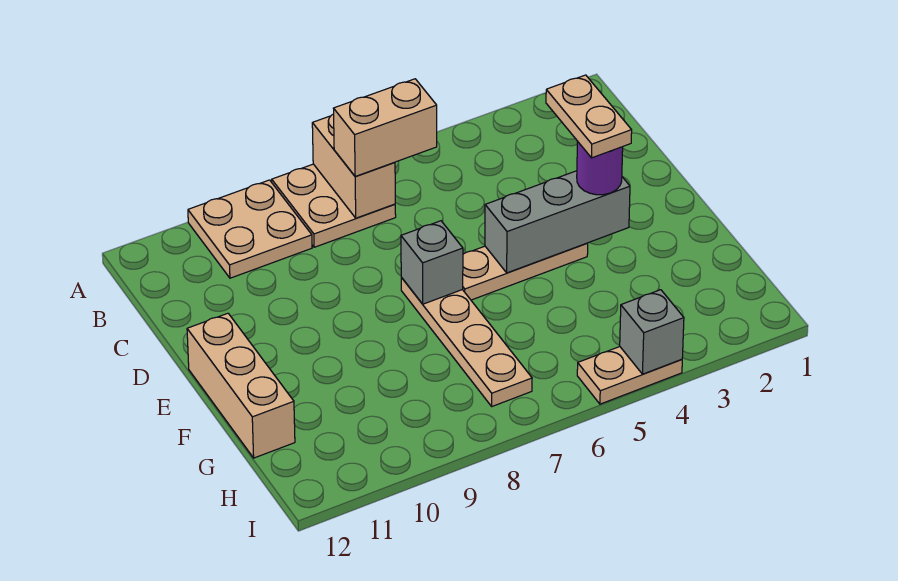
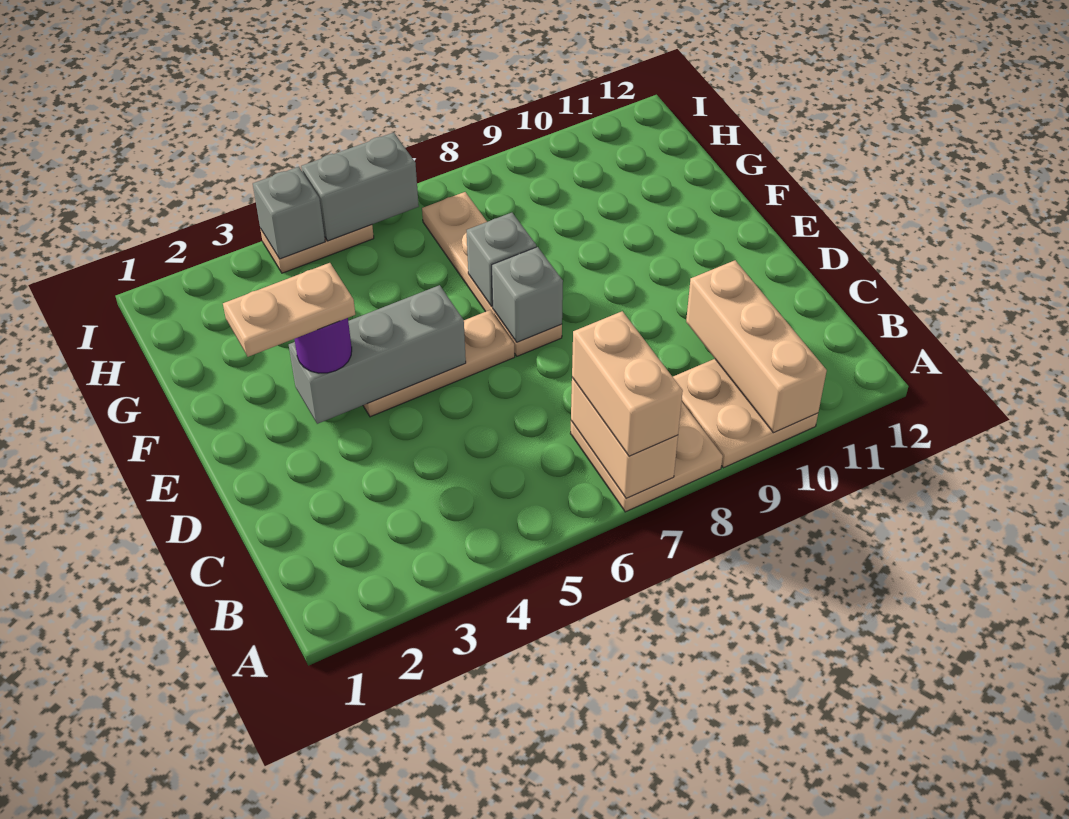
tan 1x2 brick [333,79,437,176] -> tan 1x2 brick turned to [572,311,683,456]
tan 1x2 plate [546,75,632,158] -> tan 1x2 plate turned to [223,263,355,357]
tan 1x3 brick [187,313,295,458] -> tan 1x3 brick moved to [686,260,827,433]
none -> grey 1x1 brick [467,213,536,307]
none -> grey 1x2 brick [301,133,419,241]

